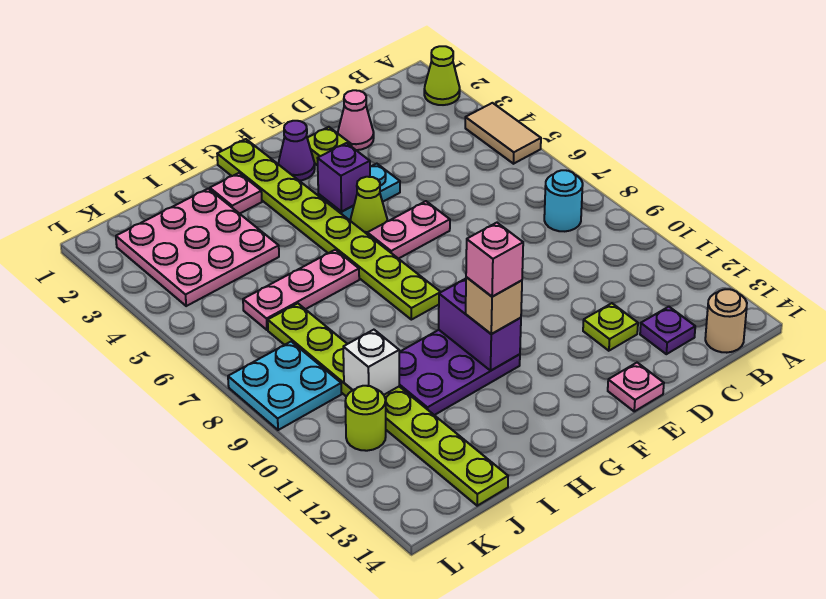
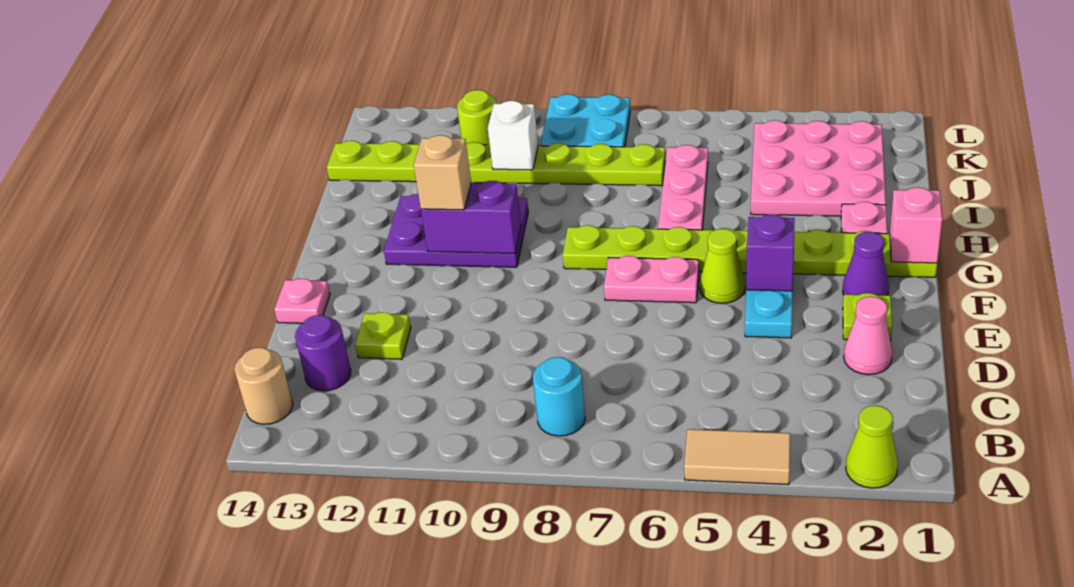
purple 1x1 plate [640,307,695,354] -> purple 1x1 round brick [295,315,351,391]
pink 1x2 plate [367,201,450,259] -> pink 1x2 plate turned to [604,256,699,303]
purple 2x3 plate [399,330,520,415] -> purple 2x3 plate turned to [384,194,528,267]
pink 1x1 brick [466,223,523,297] -> pink 1x1 brick moved to [890,187,942,263]

